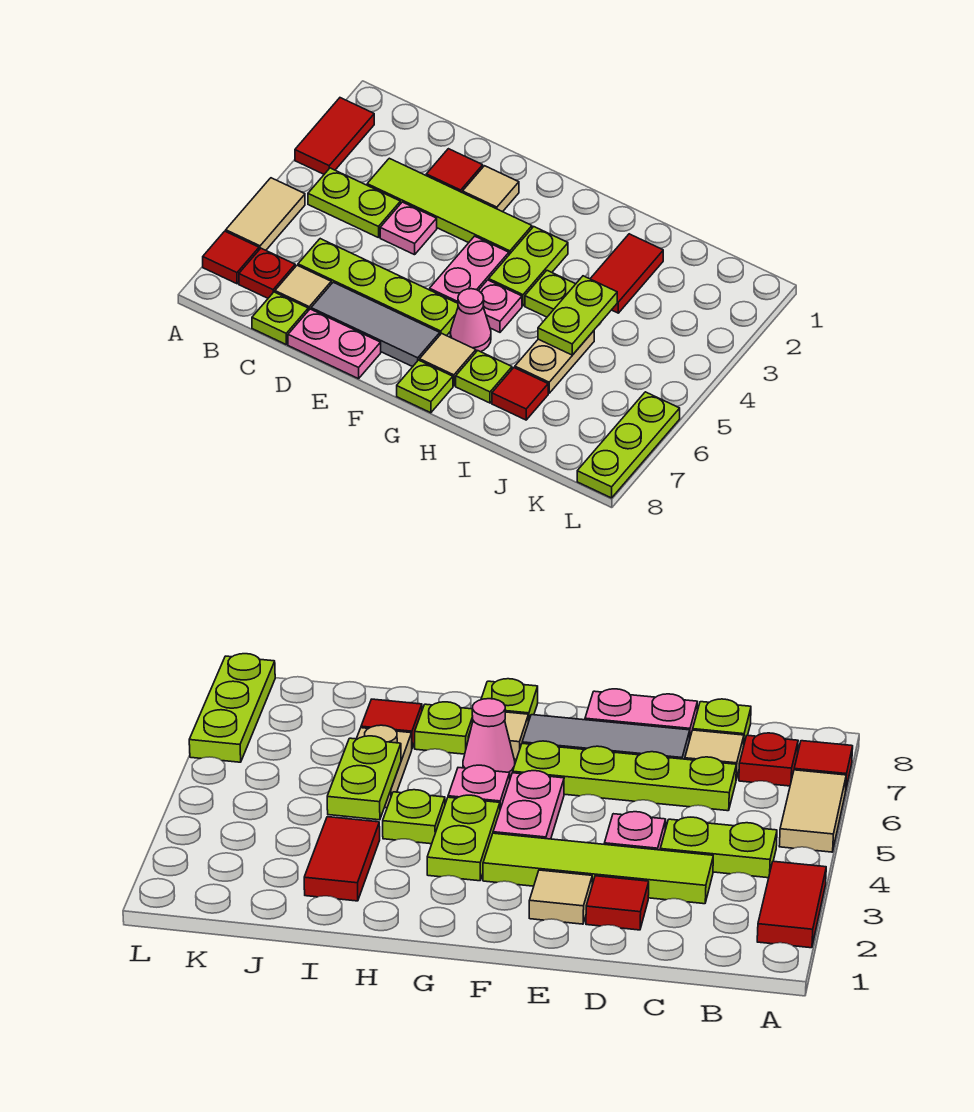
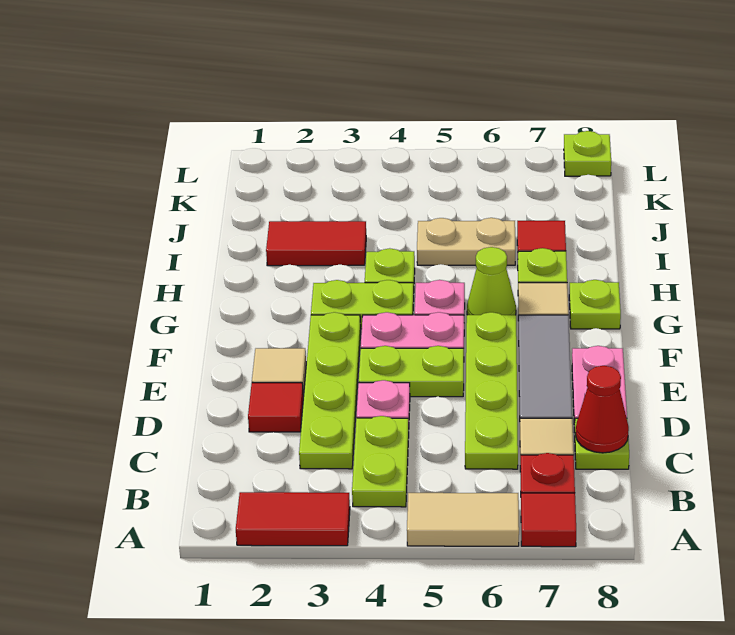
lime 1x4 tile [367,158,532,254] -> lime 1x4 plate [299,312,361,469]
none -> red 1x1 cone [576,366,629,453]
pink 1x1 cone [450,289,491,352] -> lime 1x1 cone [467,247,516,315]
lime 1x2 plate [538,276,617,355] -> lime 1x2 plate moved to [359,346,464,397]
lime 1x3 plate [577,392,680,498] -> lime 1x1 plate [564,131,611,176]

